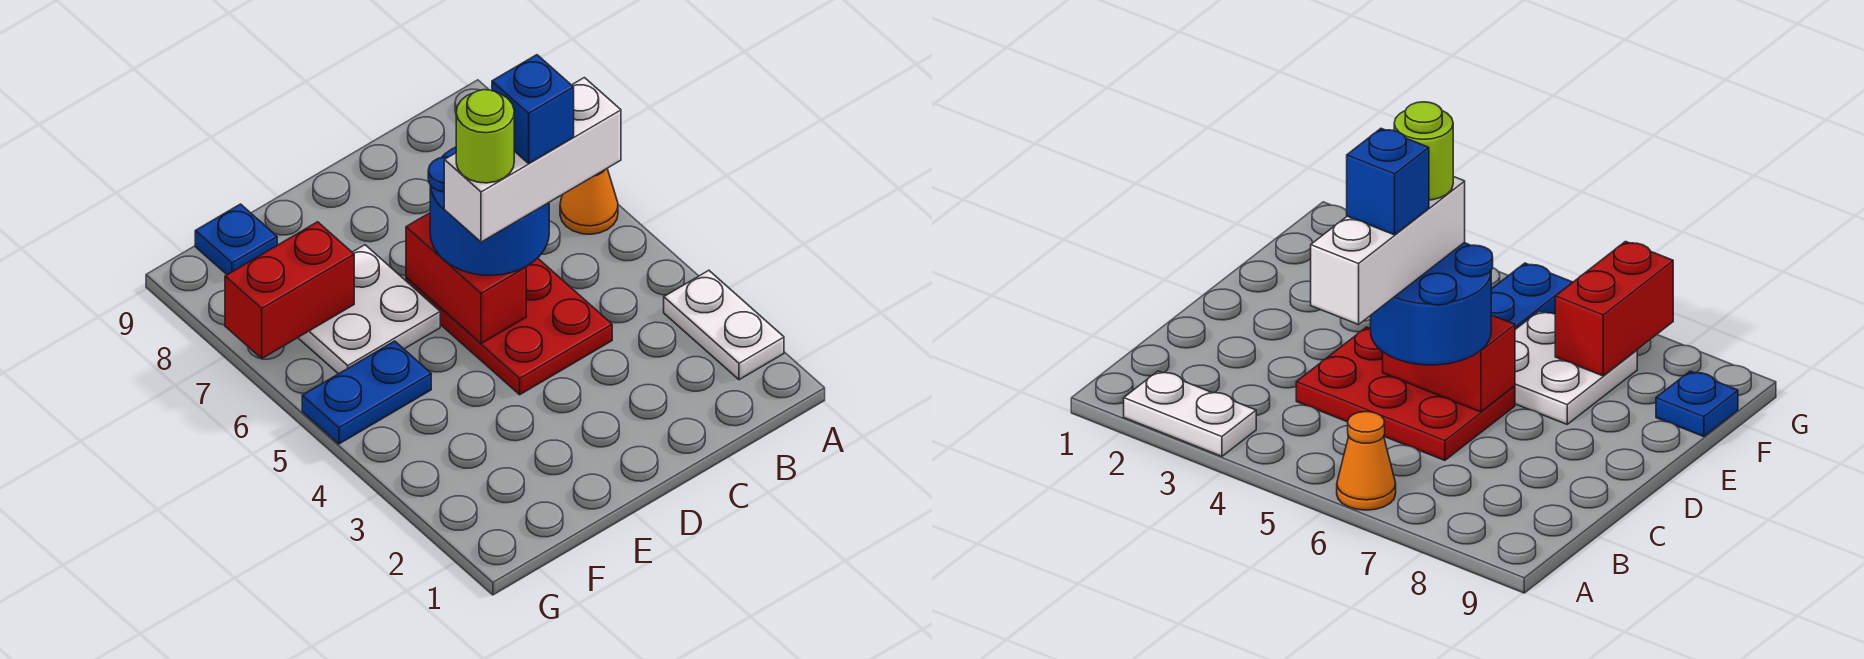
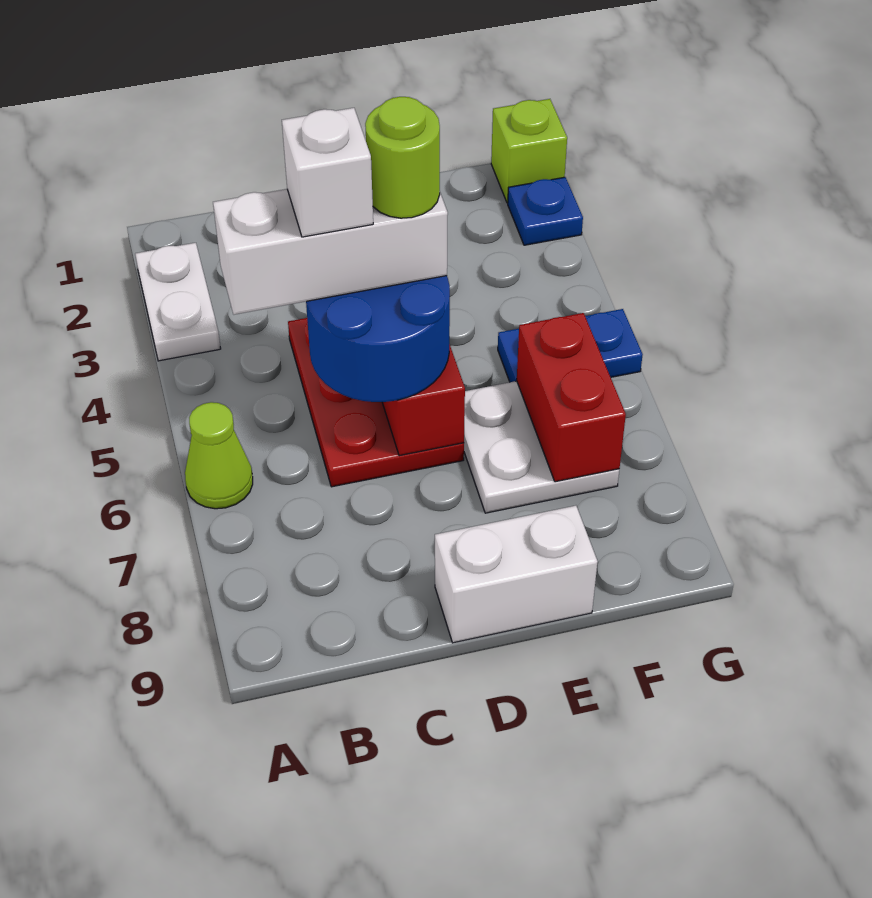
orange 1x1 cone [560,169,618,234] -> lime 1x1 cone [185,402,253,509]
blue 1x1 brick [492,55,574,163] -> white 1x1 brick [282,108,373,237]
none -> white 1x2 brick [435,506,598,643]
red 1x2 brick [225,222,354,359] -> red 1x2 brick turned to [517,313,626,482]
blue 1x1 plate [195,204,277,275] -> blue 1x1 plate moved to [508,177,583,245]
none -> lime 1x1 brick [491,99,567,203]

